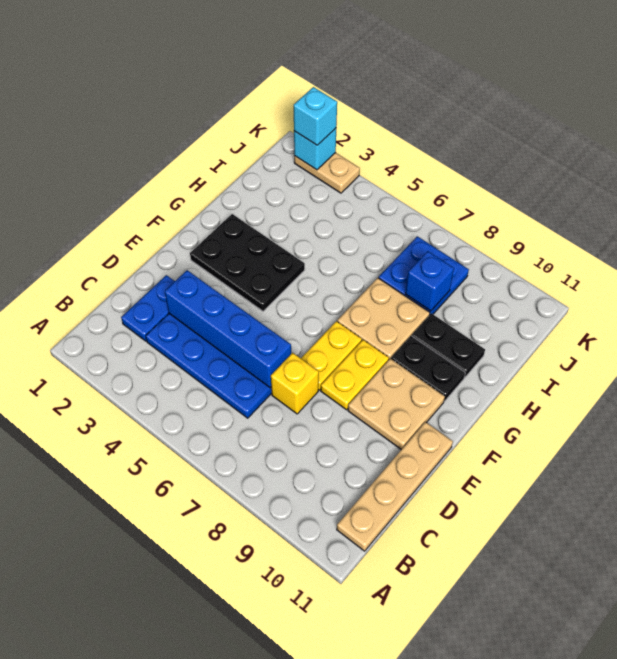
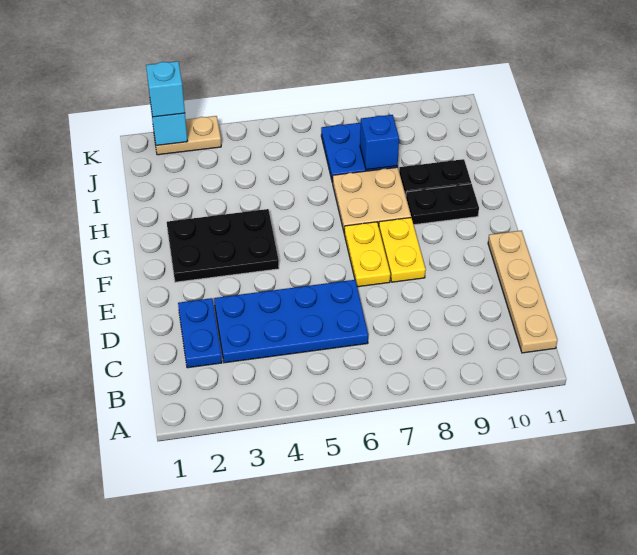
blue 1x4 brick [165,270,291,388] -> none
yellow 1x1 brick [271,353,319,414] -> none
tan 2x2 plate [348,359,445,449] -> none

